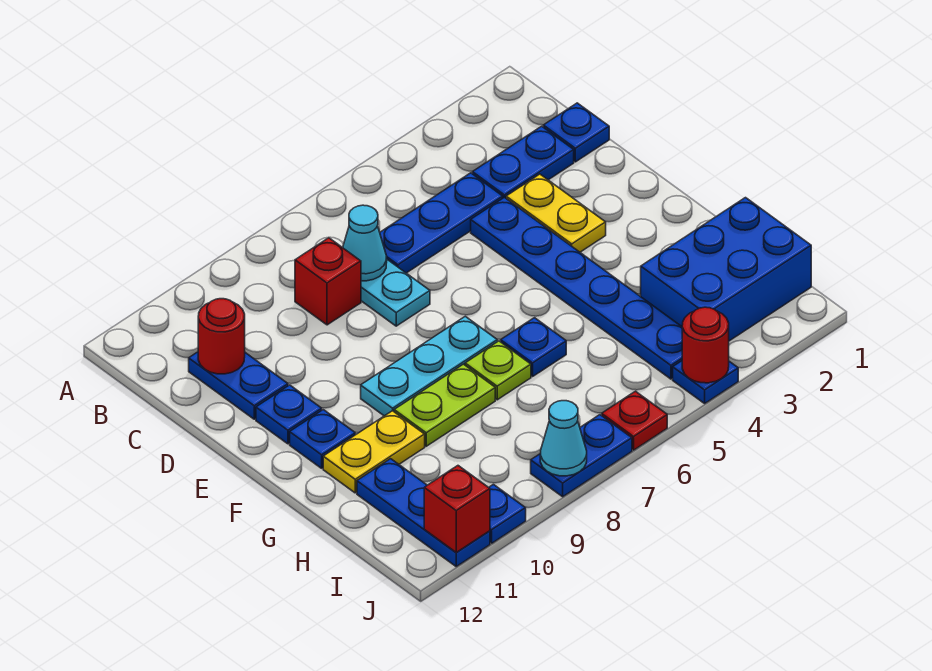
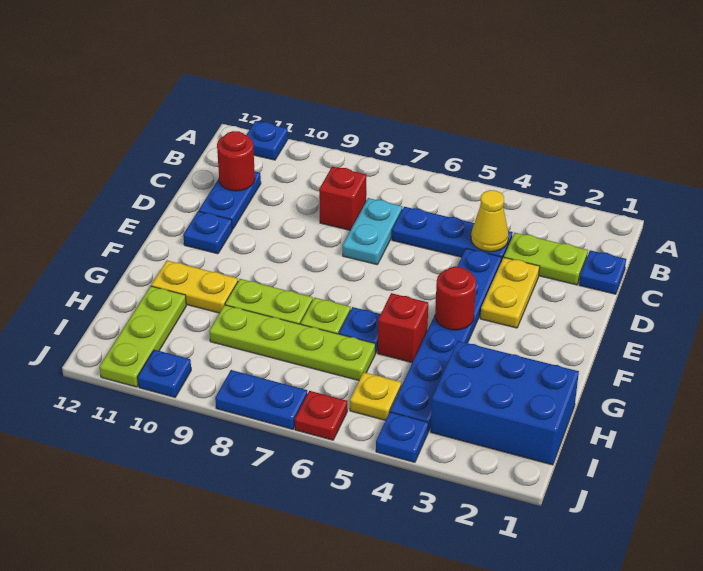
blue 1x2 plate [472,126,574,198] -> lime 1x2 plate [504,233,588,285]
none -> yellow 1x1 cone [471,190,509,252]
cyan 1x1 cone [343,205,387,281] -> none
cyan 1x3 plate [361,316,497,416] -> none
blue 1x1 plate [290,410,355,468] -> blue 1x1 plate moved to [247,121,288,160]
none -> lime 1x4 plate [209,305,375,380]
blue 1x3 plate [357,459,490,566] -> lime 1x3 plate [99,286,186,387]
none -> yellow 1x1 plate [350,372,401,420]
red 1x1 round brick [682,307,729,383] -> red 1x1 round brick moved to [435,267,476,330]
cyan 1x1 cone [540,401,587,476] -> none
red 1x1 brick [424,466,490,553] -> red 1x1 brick moved to [378,293,428,363]

